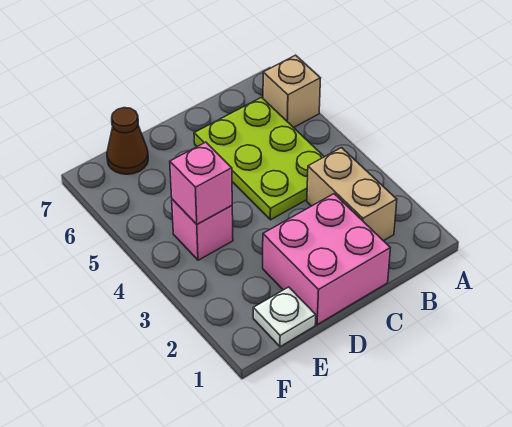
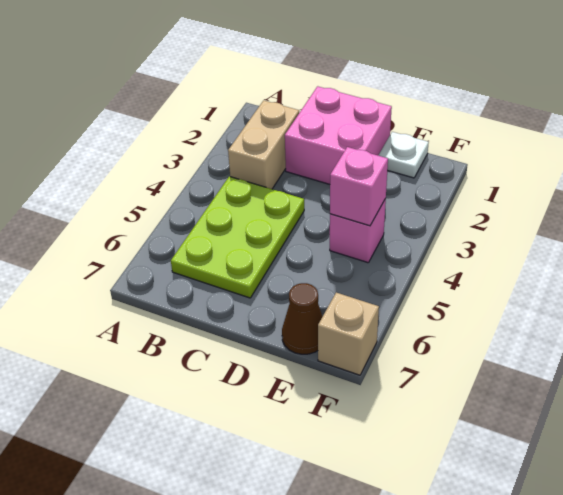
tan 1x1 brick [263,55,320,128] -> tan 1x1 brick moved to [318,293,379,375]

